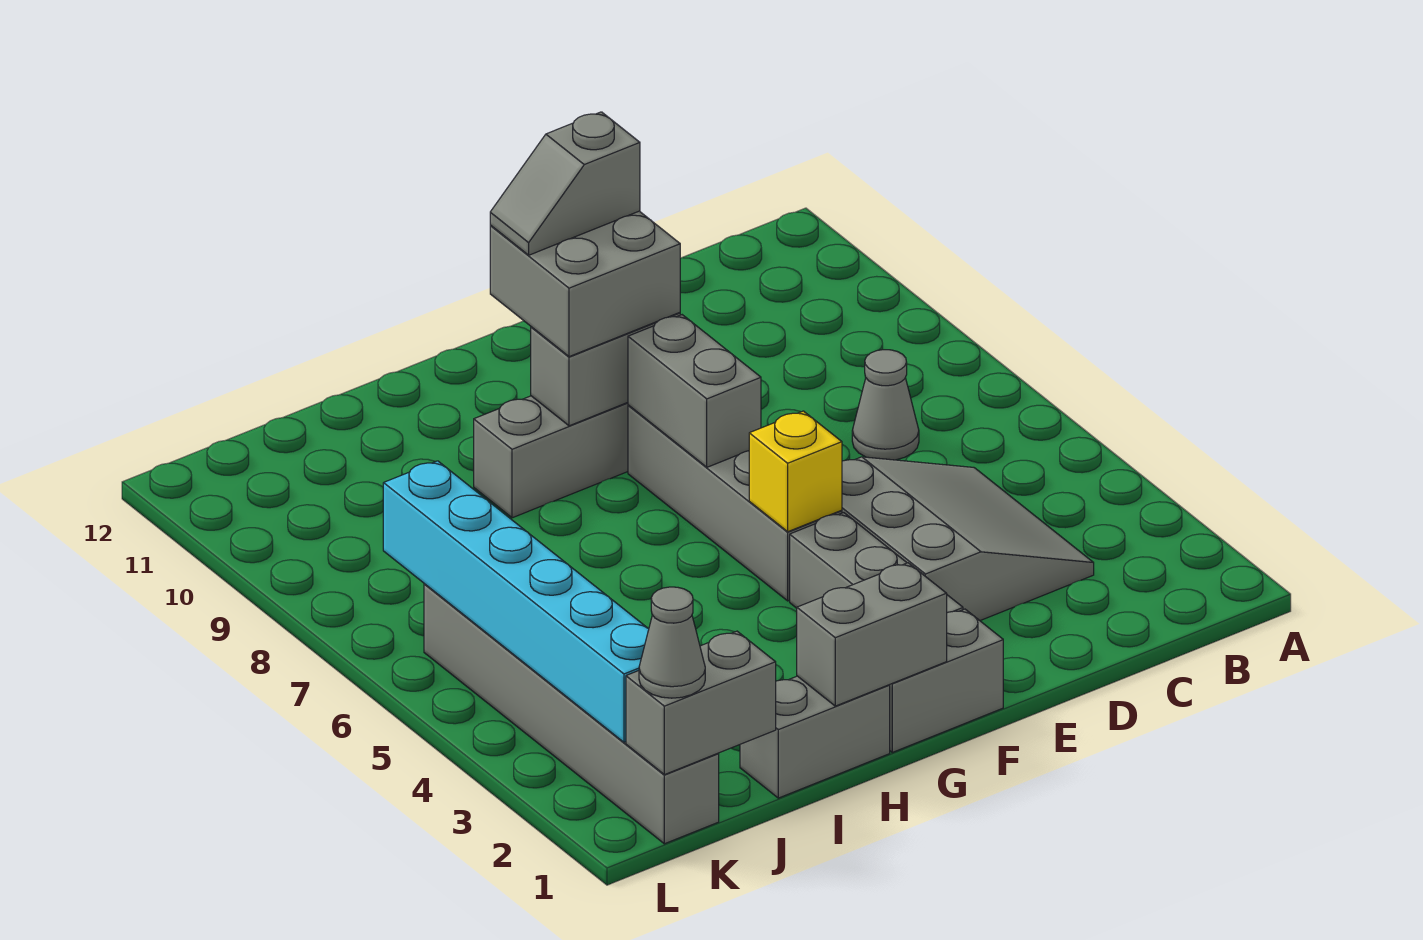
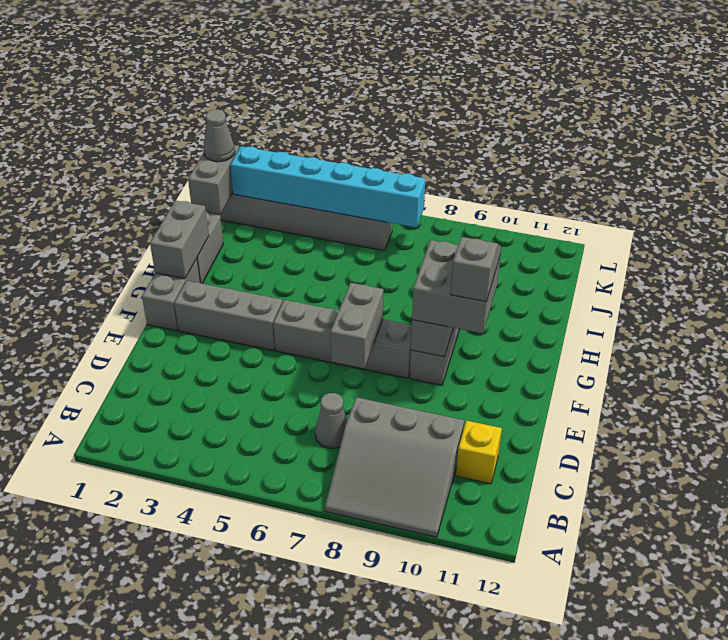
grey 3x3 slope [842,457,1094,621] -> grey 3x3 slope moved to [325,397,464,537]
yellow 1x1 brick [749,411,842,532] -> yellow 1x1 brick moved to [456,421,502,484]
grey 1x2 brick [628,315,761,467] -> grey 1x2 brick turned to [330,283,383,368]

